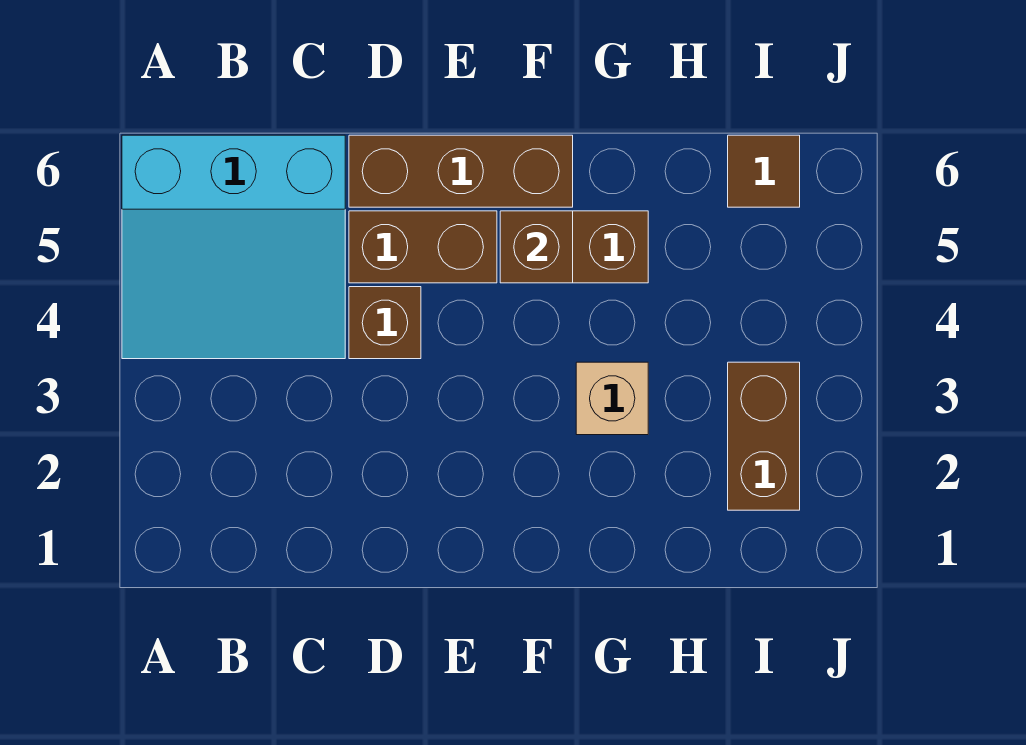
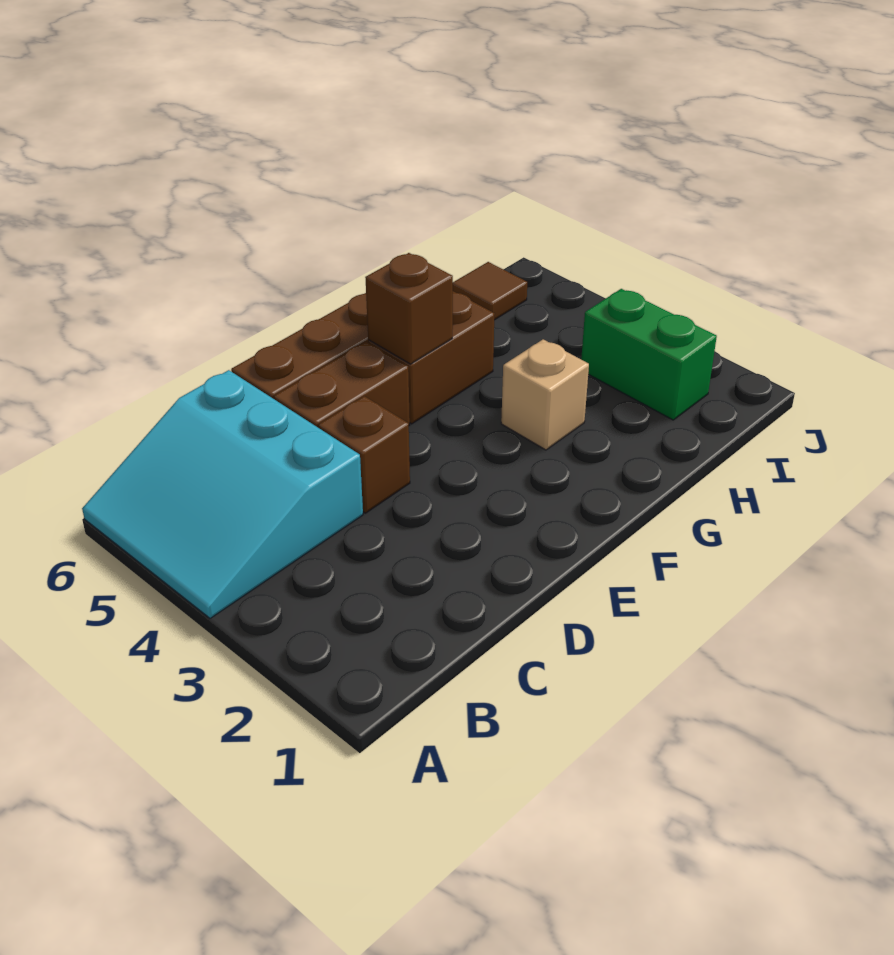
cyan 3x3 slope [122,135,345,359] -> cyan 3x3 slope turned to [82,370,363,618]
brown 1x2 brick [728,362,800,510] -> green 1x2 brick [581,289,717,420]

